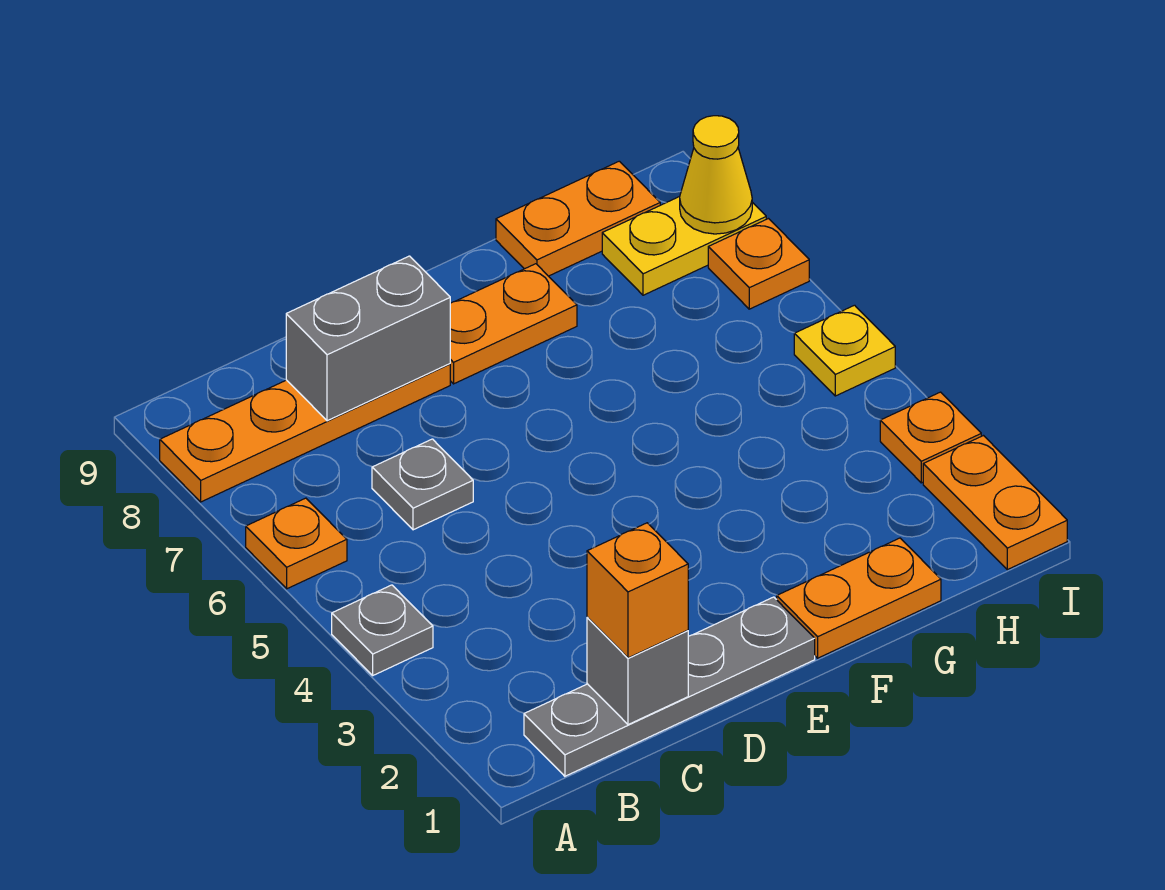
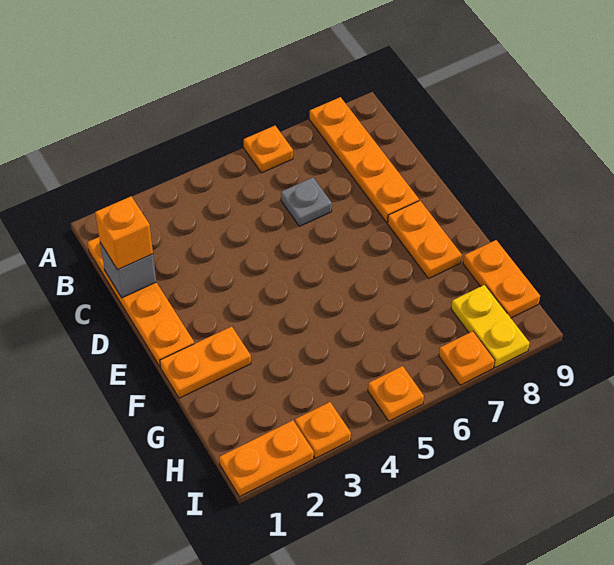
grey 1x1 plate [332,585,433,675] -> none
grey 1x4 plate [524,597,815,776] -> orange 1x4 plate [87,237,194,367]
grey 1x2 brick [286,256,450,421] -> none
orange 1x2 plate [777,538,941,658] -> orange 1x2 plate turned to [160,326,251,398]
yellow 1x1 plate [794,305,895,396] -> orange 1x1 plate [368,366,424,421]
yellow 1x1 cone [680,116,752,234] -> none

